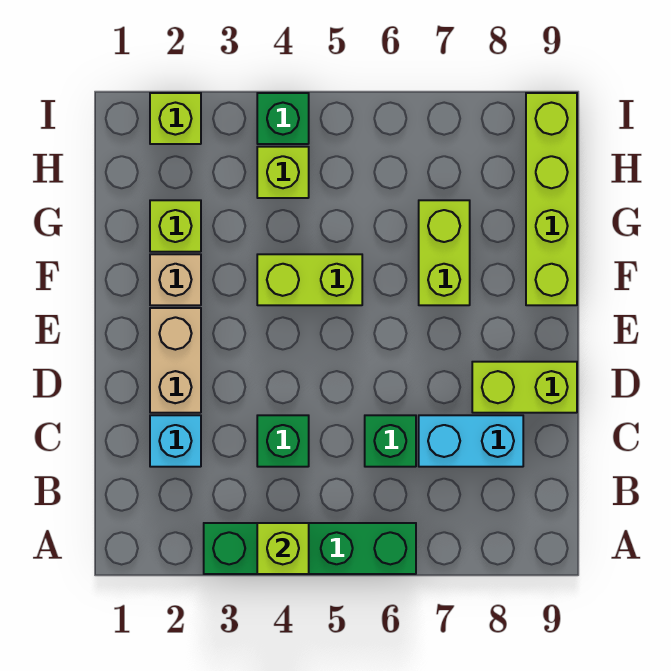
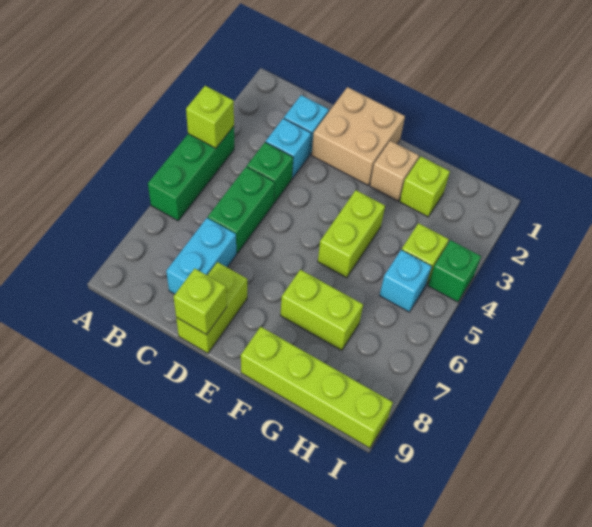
green 1x4 brick [204,523,416,574] -> green 1x3 brick [148,126,234,221]
none -> cyan 1x1 brick [266,118,311,179]
green 1x1 brick [365,415,416,467] -> green 1x2 brick [208,167,275,253]
tan 1x2 brick [150,308,201,413] -> tan 2x2 brick [311,87,405,185]
none -> cyan 1x1 brick [380,250,432,312]
lime 1x1 brick [150,93,201,144] -> lime 1x1 brick moved to [174,269,227,335]

